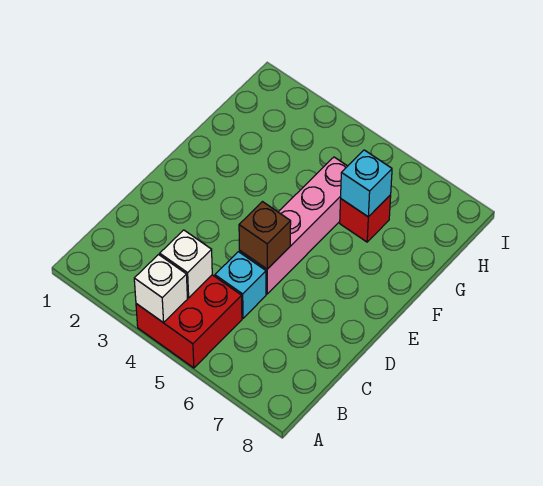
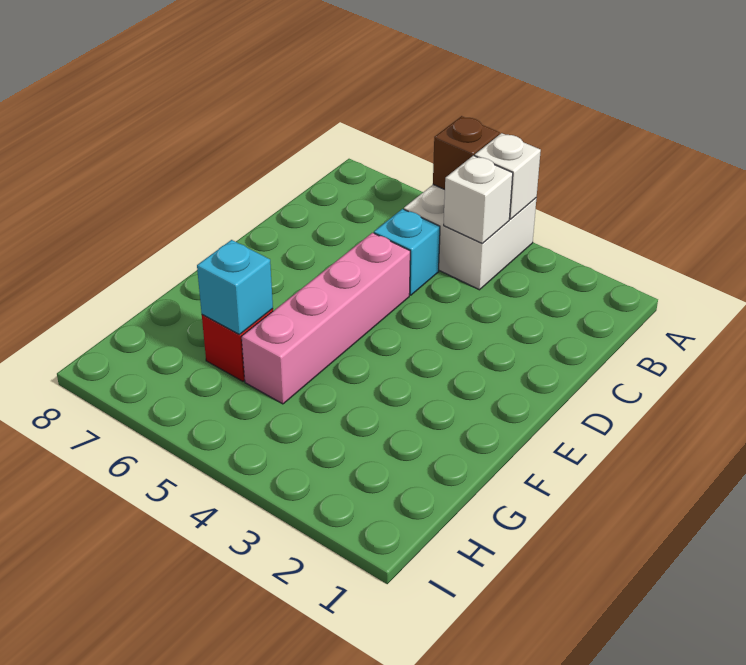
red 2x2 brick [136,275,242,368] -> white 2x2 brick [404,185,536,290]
brown 1x1 brick [239,202,291,269] -> brown 1x1 brick moved to [433,116,500,190]

